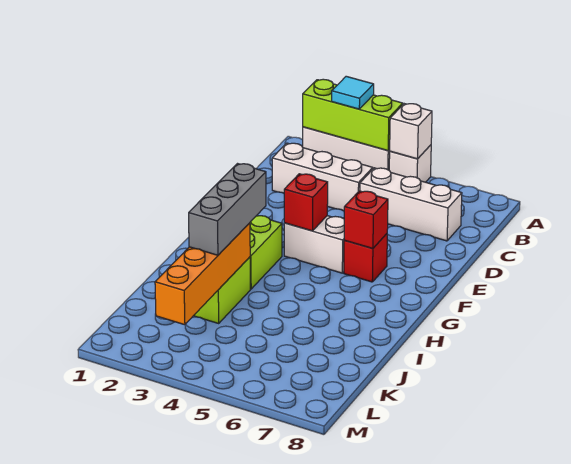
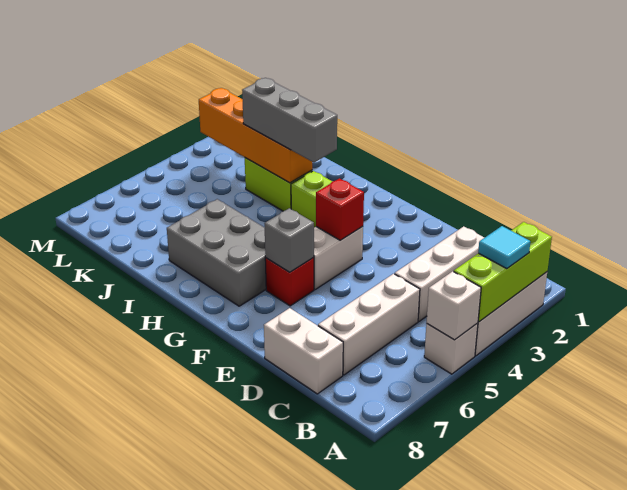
none -> white 1x2 brick [264,308,343,394]
red 1x1 brick [344,191,388,249] -> grey 1x1 brick [265,208,314,272]
none -> grey 2x3 brick [167,199,266,306]

